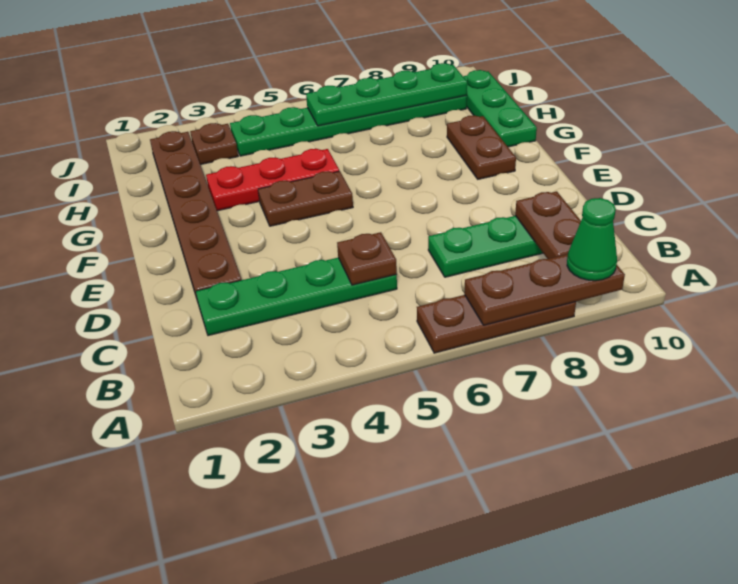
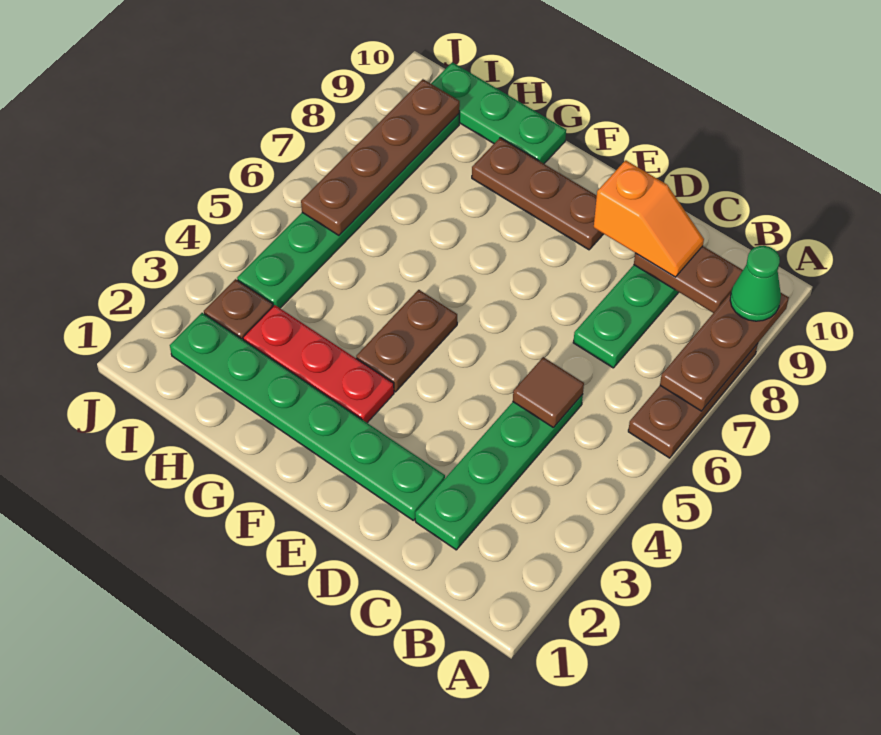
brown 1x1 plate [337,232,397,285] -> brown 1x1 tile [513,357,584,427]
none -> orange 1x2 slope [594,160,704,277]
brown 1x6 plate [150,131,242,301] -> green 1x6 plate [170,313,445,520]
brown 1x2 plate [447,115,516,179] -> brown 1x3 plate [472,138,603,250]
red 1x3 plate [206,148,339,211] -> red 1x3 plate turned to [243,305,394,423]
green 1x4 plate [306,63,467,126] -> brown 1x4 plate [301,79,460,235]

